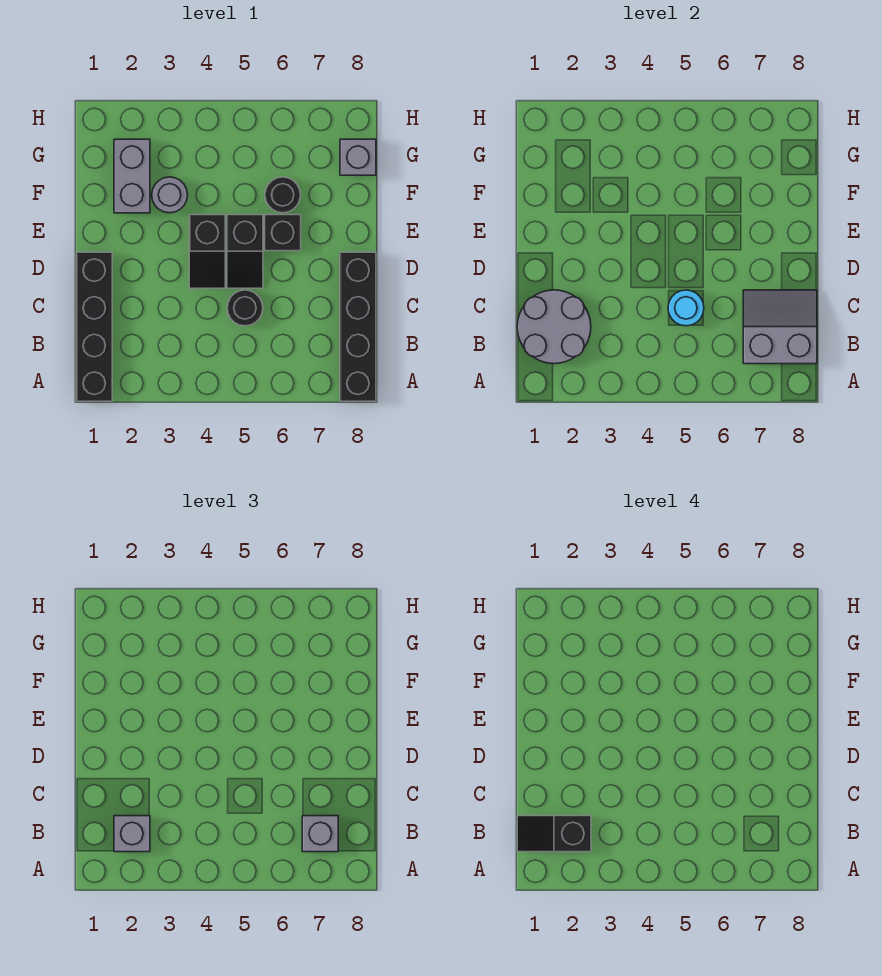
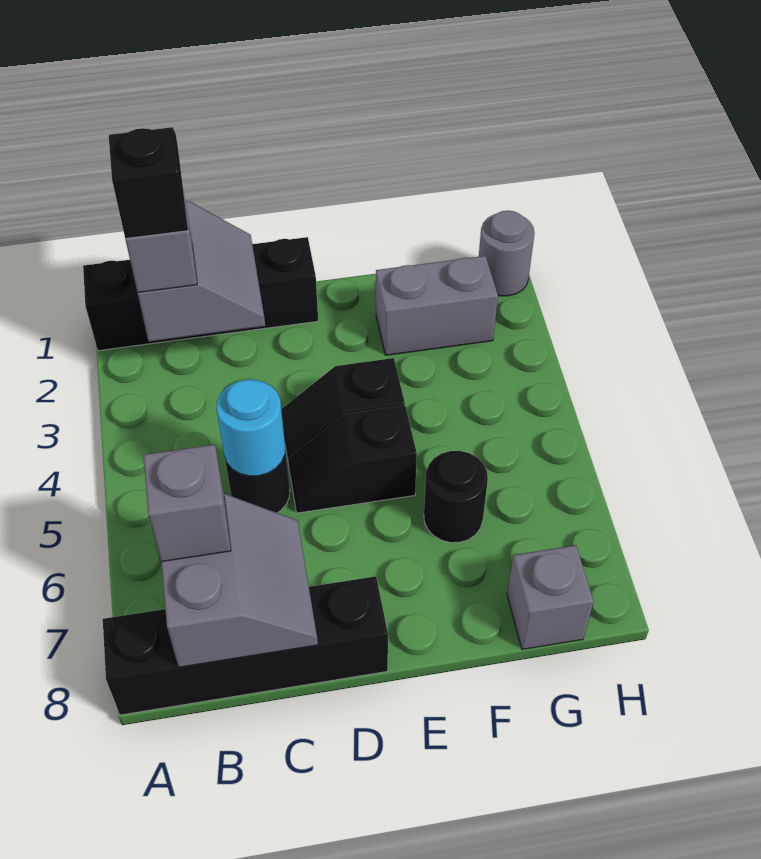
grey 2x2 round brick [517,290,591,364] -> grey 2x2 slope [138,201,265,342]
black 1x1 brick [265,215,301,251] -> none
grey 1x1 round brick [152,177,187,213] -> grey 1x1 round brick moved to [479,211,535,296]

